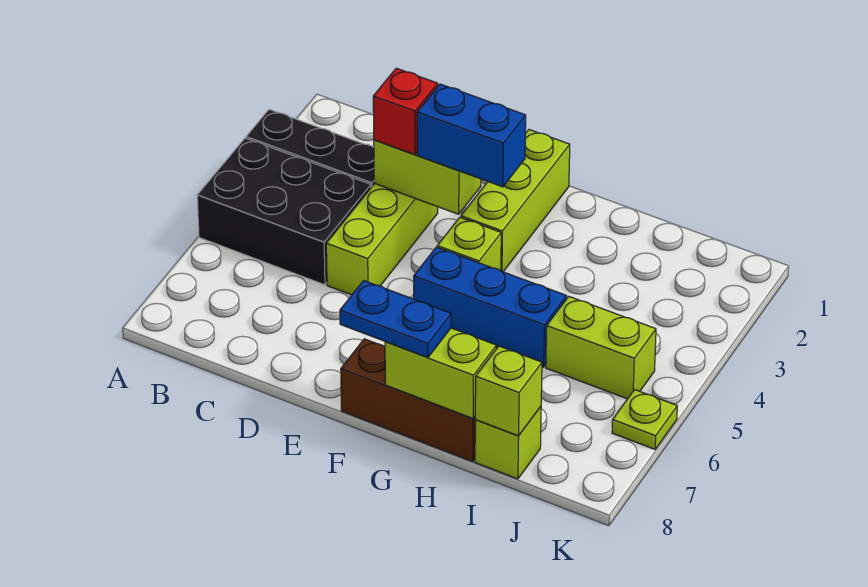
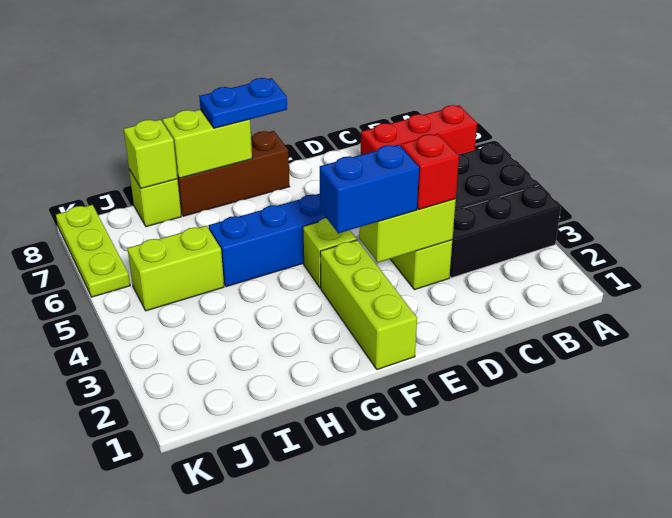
none -> red 1x3 brick [361,105,477,155]
lime 1x1 plate [612,390,677,449] -> lime 1x3 plate [56,205,130,297]

